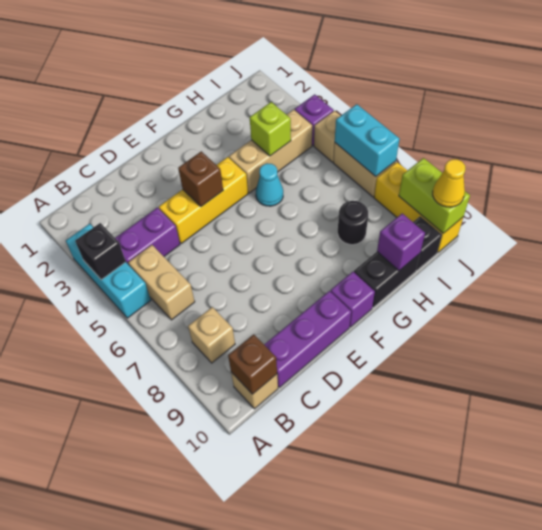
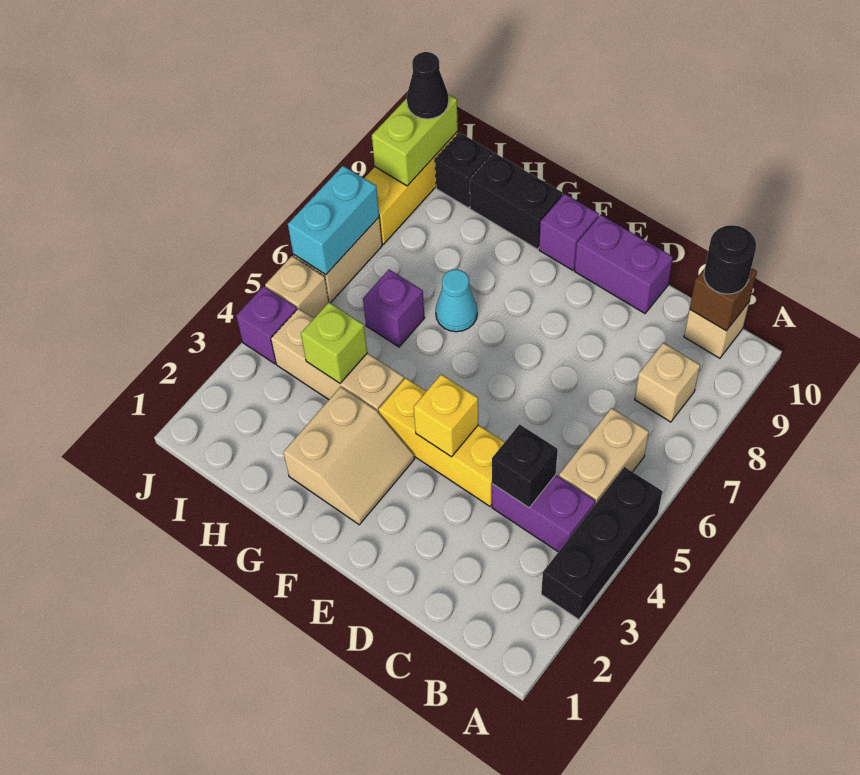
cyan 1x3 brick [66,224,151,318] -> black 1x3 brick [541,467,662,620]
black 1x1 brick [75,223,126,280] -> black 1x1 brick moved to [492,424,558,508]
purple 1x3 brick [264,291,351,387] -> purple 1x2 brick [575,215,673,313]
brown 1x1 brick [178,151,223,206] -> yellow 1x1 brick [414,374,478,457]
none -> tan 2x2 slope [283,387,415,525]
cyan 1x1 cone [256,163,283,206] -> cyan 1x1 cone moved to [436,269,477,332]
black 1x1 round brick [338,201,368,245] -> black 1x1 round brick moved to [704,225,756,294]
purple 1x1 brick [377,213,425,271] -> purple 1x1 brick moved to [363,270,424,347]
yellow 1x1 cone [433,159,465,207] -> black 1x1 cone [407,52,449,119]

